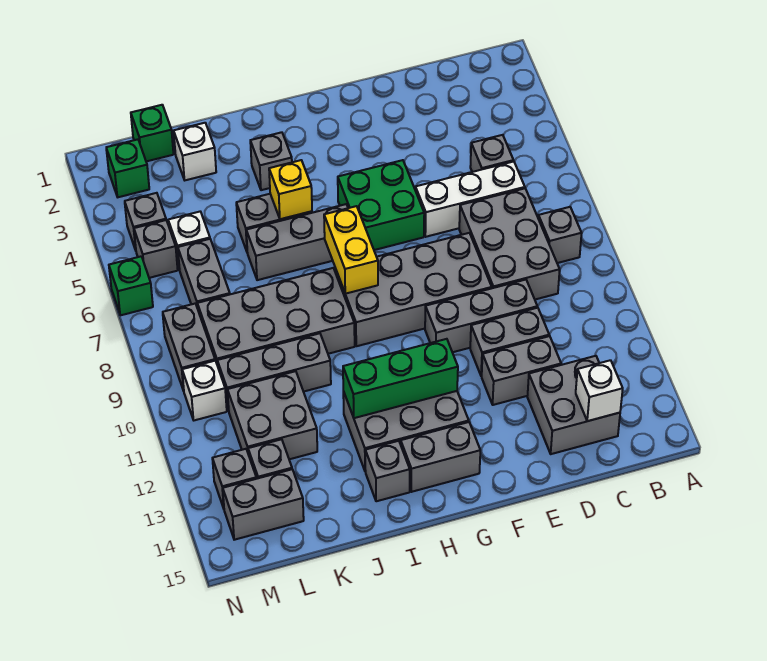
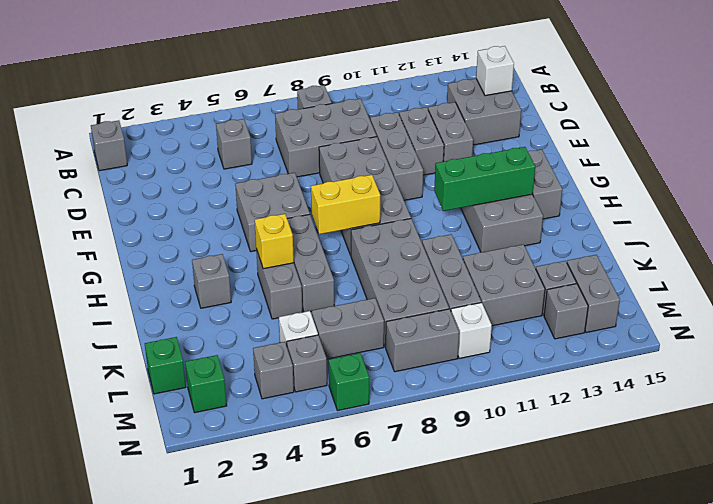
white 1x3 brick [415,161,525,237] -> none
green 2x2 brick [338,160,424,250] -> grey 2x2 brick [235,173,310,252]
green 1x3 brick [343,339,458,418] -> green 1x3 brick turned to [434,147,535,211]
grey 1x1 brick [365,441,410,501] -> grey 1x1 brick moved to [91,121,127,171]
white 1x1 brick [174,123,216,180] -> none

